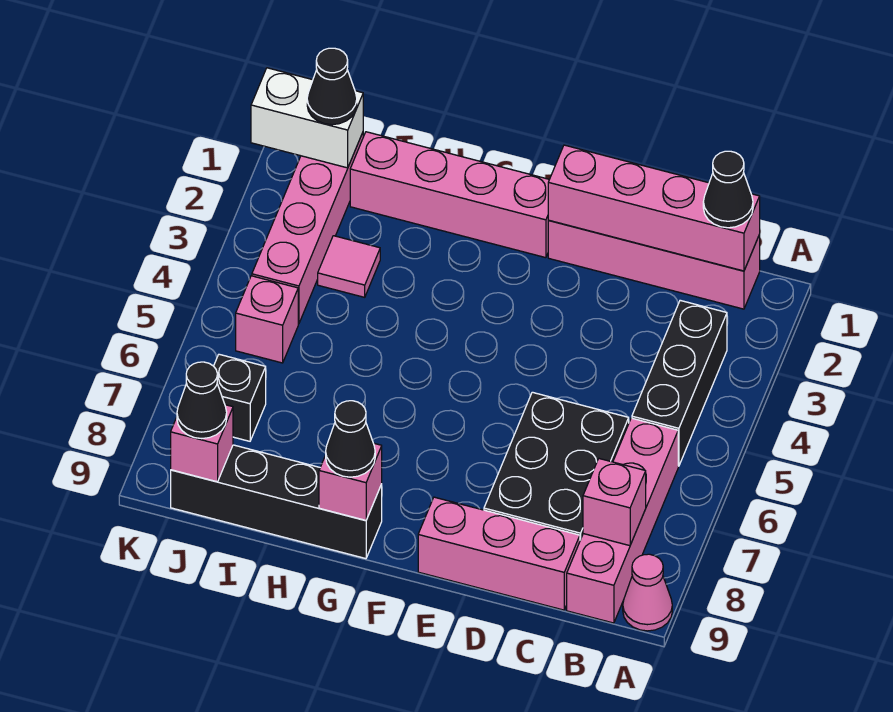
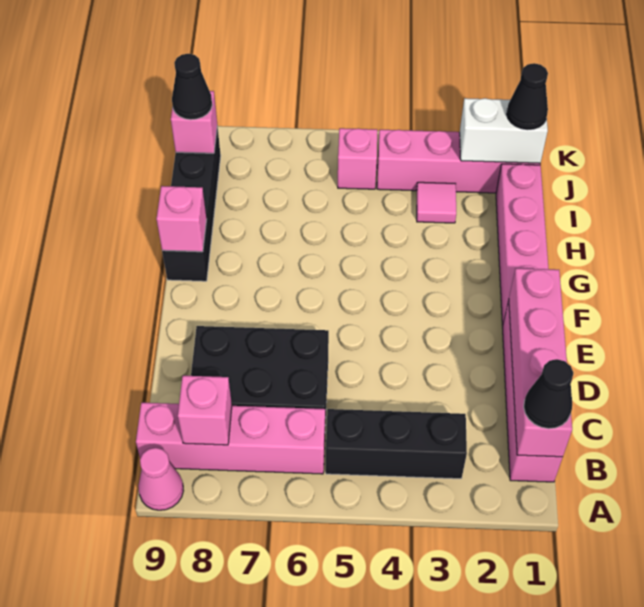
pink 1x3 brick [418,497,580,610] -> none
black 1x1 cone [326,401,375,477] -> none
white 1x2 brick [251,68,363,168] -> white 1x2 brick turned to [460,98,548,163]
black 1x1 brick [214,354,266,441] -> none

